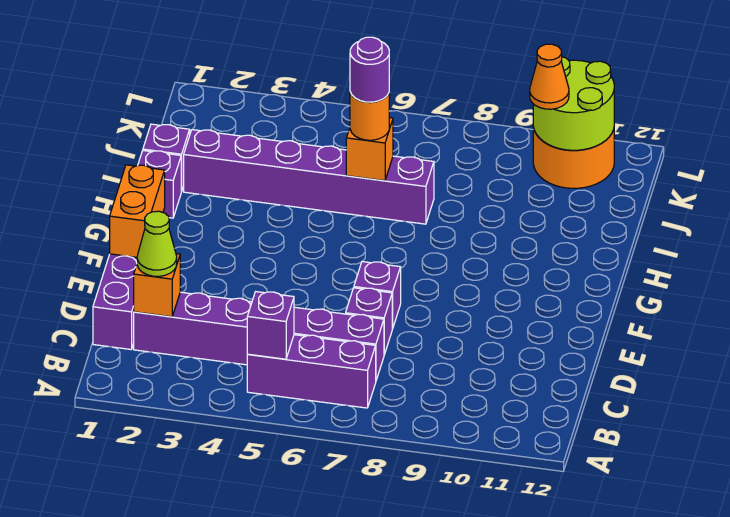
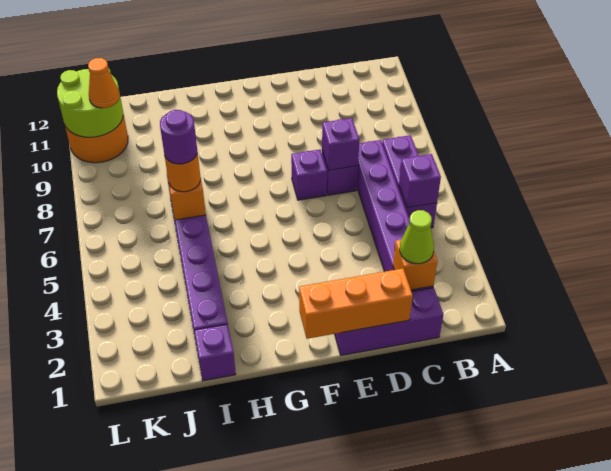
orange 1x2 brick [110,165,165,257] -> orange 1x3 brick [299,268,413,339]
purple 1x1 brick [138,151,181,218] -> purple 1x1 brick moved to [322,118,359,170]

